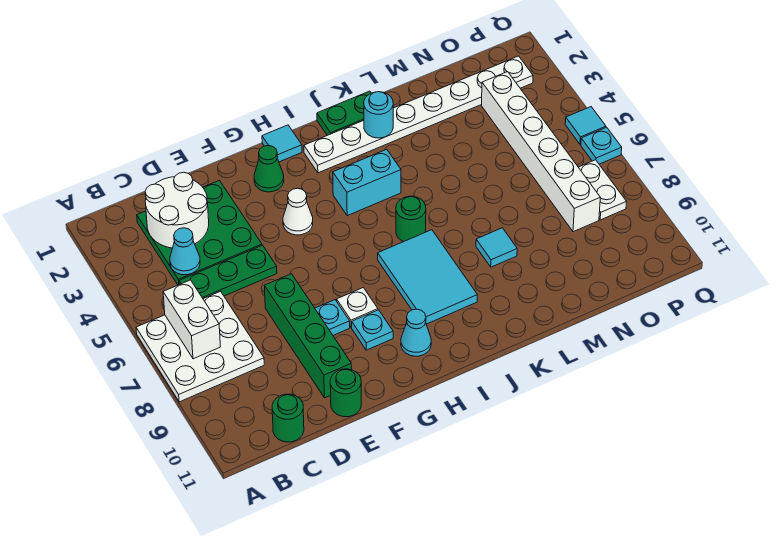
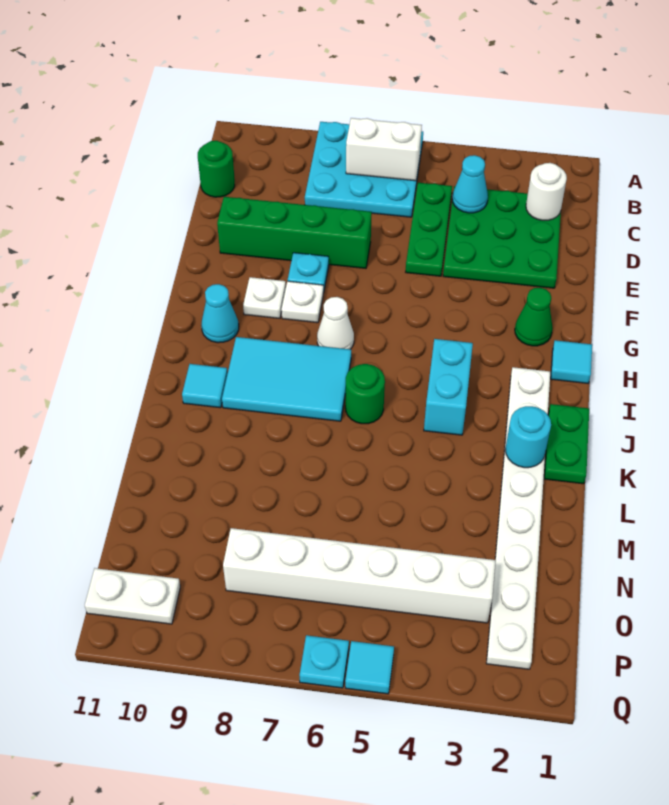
white 3x3 plate [136,291,264,402] -> cyan 3x3 plate [305,122,423,217]
white 2x2 round brick [145,172,209,248] -> white 1x1 round brick [526,163,567,220]
green 1x1 round brick [330,369,361,417] -> none
white 1x1 cone [283,188,313,235] -> white 1x1 cone moved to [317,297,354,349]
cyan 1x1 plate [352,310,393,350] -> white 1x1 plate [243,277,286,318]
cyan 1x1 tile [476,228,517,267] -> cyan 1x1 tile moved to [182,364,228,408]
white 1x2 plate [578,160,626,220] -> white 1x2 plate moved to [85,568,180,624]

